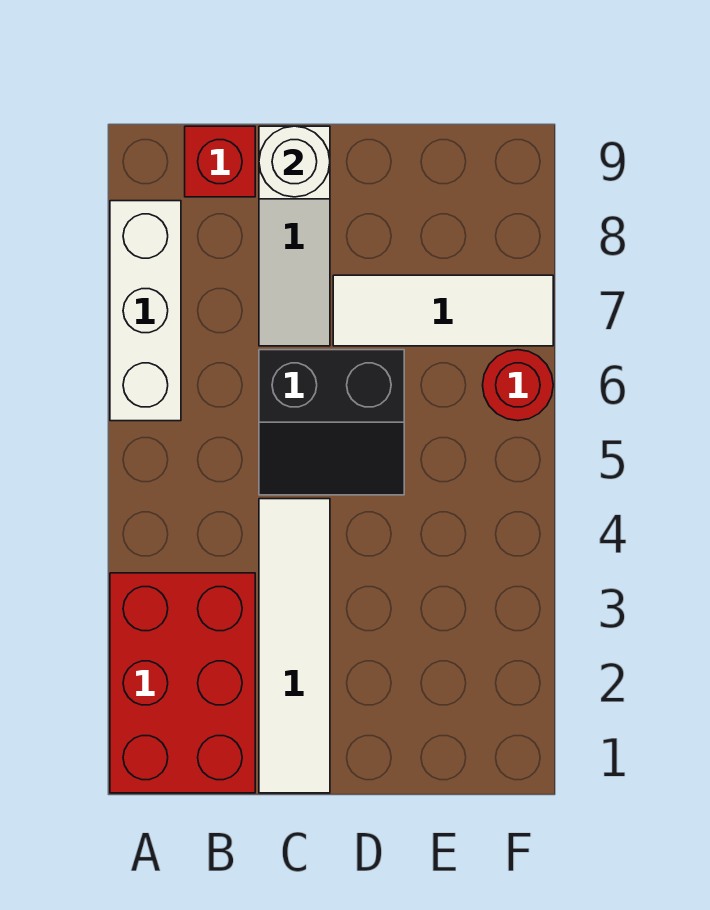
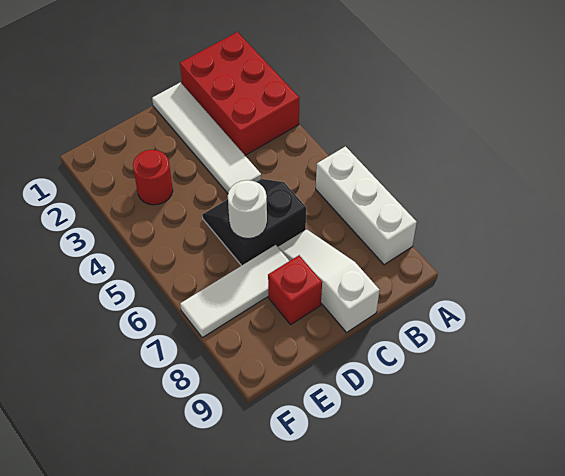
red 1x1 brick [185,126,255,197] -> red 1x1 brick moved to [268,255,322,324]
white 1x1 round brick [259,126,330,197] -> white 1x1 round brick moved to [228,180,267,239]
red 1x1 round brick [483,350,553,421] -> red 1x1 round brick moved to [133,150,173,205]

